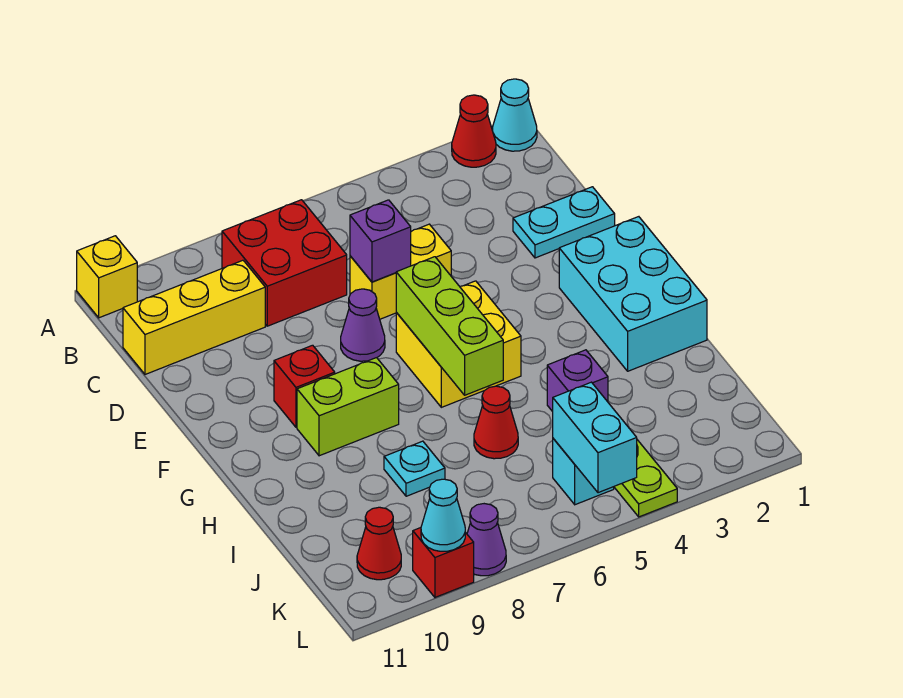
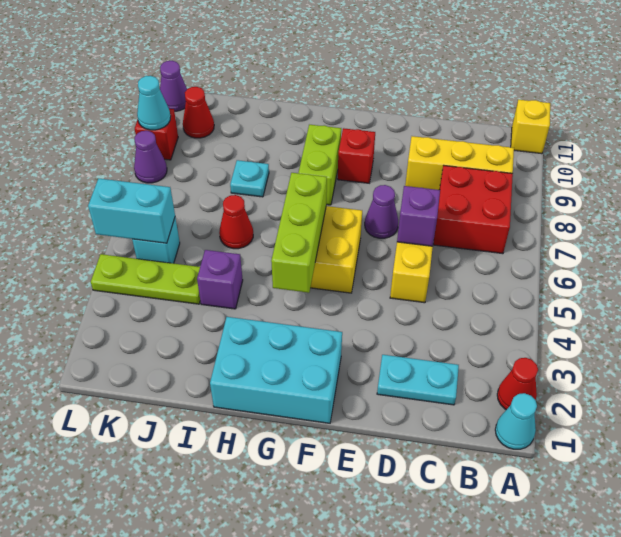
yellow 1x3 brick [123,260,265,374] -> yellow 1x3 brick turned to [405,136,514,190]
cyan 1x2 plate [513,187,615,258] -> cyan 1x2 plate turned to [377,355,459,405]
lime 1x3 brick [396,257,503,395] -> lime 1x3 brick turned to [271,173,327,293]
none -> purple 1x1 cone [160,61,187,111]

